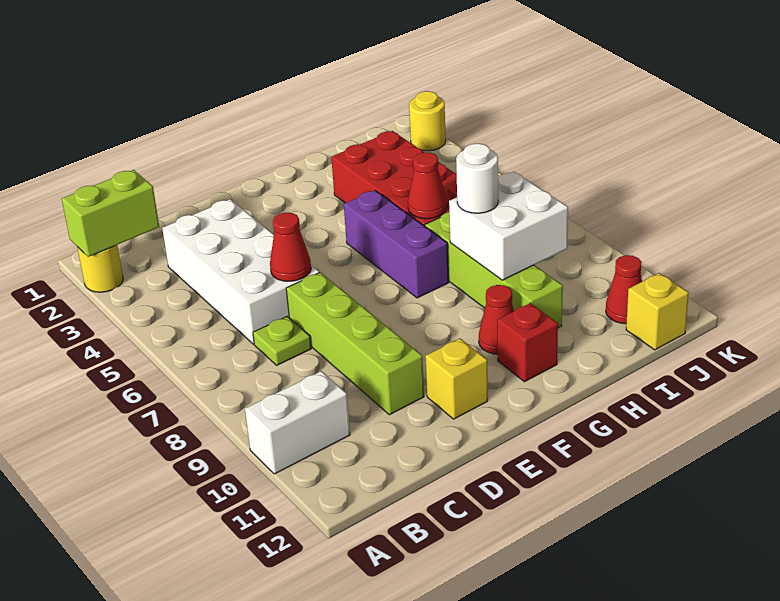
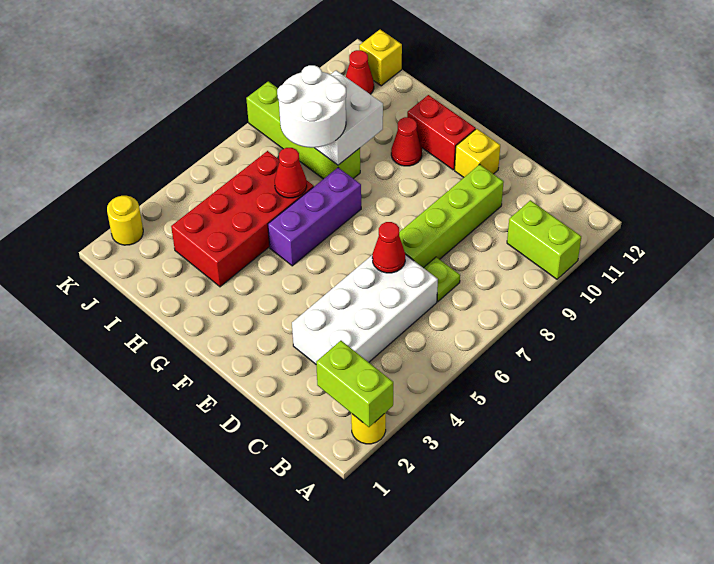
white 1x2 brick [245,371,350,474] -> lime 1x2 brick [507,200,581,279]
red 1x1 brick [497,303,558,382] -> red 1x2 brick [407,95,476,170]
lime 1x4 brick [425,212,563,328] -> lime 1x4 brick turned to [246,81,360,179]
white 1x1 round brick [456,144,498,213] -> white 2x2 round brick [277,65,346,148]

